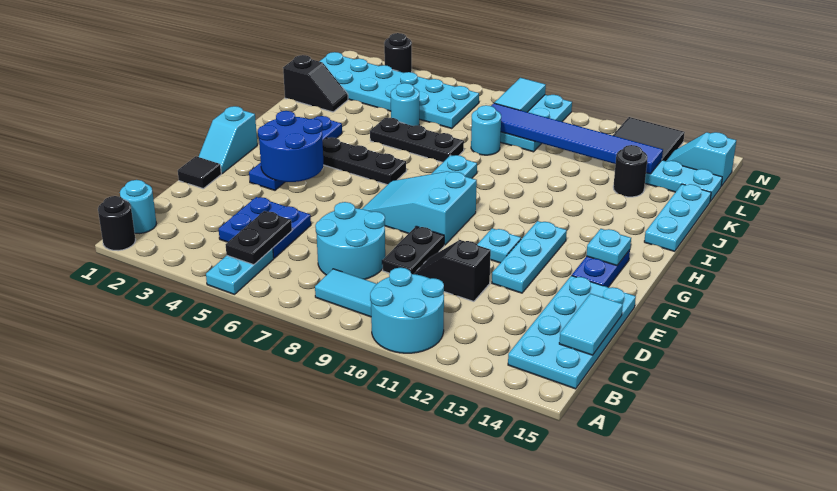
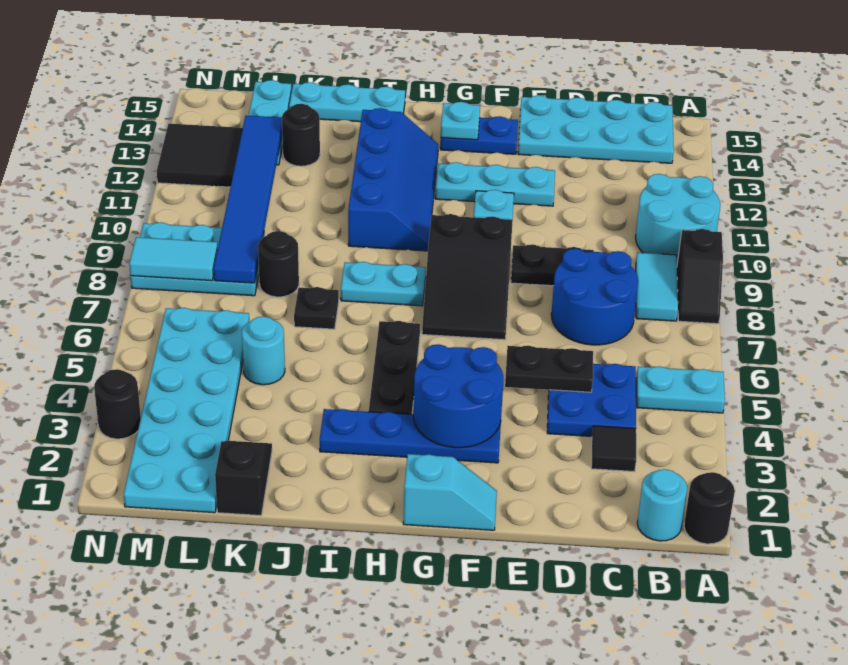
black 1x2 plate [226,211,292,265] -> black 1x2 plate moved to [505,346,593,392]
cyan 2x2 round brick [315,202,385,279] -> blue 2x2 round brick [551,249,638,345]
cyan 1x2 tile [559,294,623,355] -> none
black 1x2 slope [414,240,491,301] -> black 1x2 slope moved to [677,229,723,324]
black 1x1 tile [178,156,221,188] -> black 1x1 tile moved to [591,426,636,472]
cyan 2x3 slope [362,171,477,245] -> black 2x3 slope [422,214,513,340]
none -> blue 2x4 slope [348,108,438,251]
black 1x3 plate [370,118,464,162] -> black 1x1 plate [294,287,339,329]
cyan 1x1 round brick [471,105,501,155] -> black 1x1 round brick [258,231,299,297]
cyan 1x2 slope [666,132,736,186] -> none

